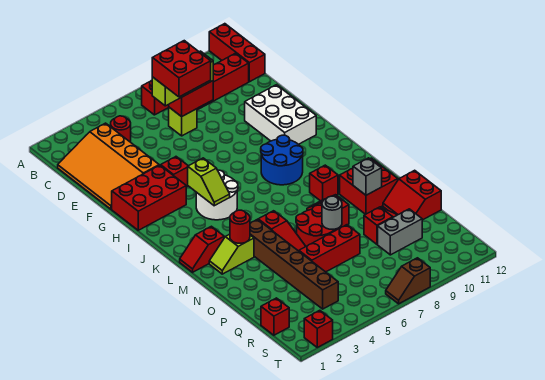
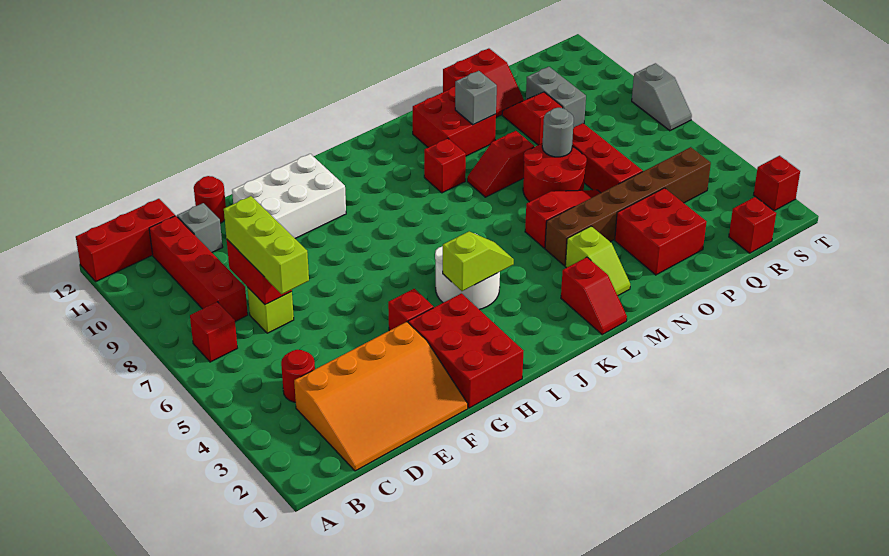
red 2x2 brick [152,41,211,97] -> red 2x2 brick moved to [615,188,706,275]
none -> grey 1x1 brick [177,203,223,252]
blue 2x2 round brick [261,135,303,185] -> none
red 1x1 round brick [230,210,250,243] -> red 1x1 round brick moved to [194,176,226,223]
brown 1x2 slope [386,258,430,304] -> grey 1x2 slope [632,63,692,131]

